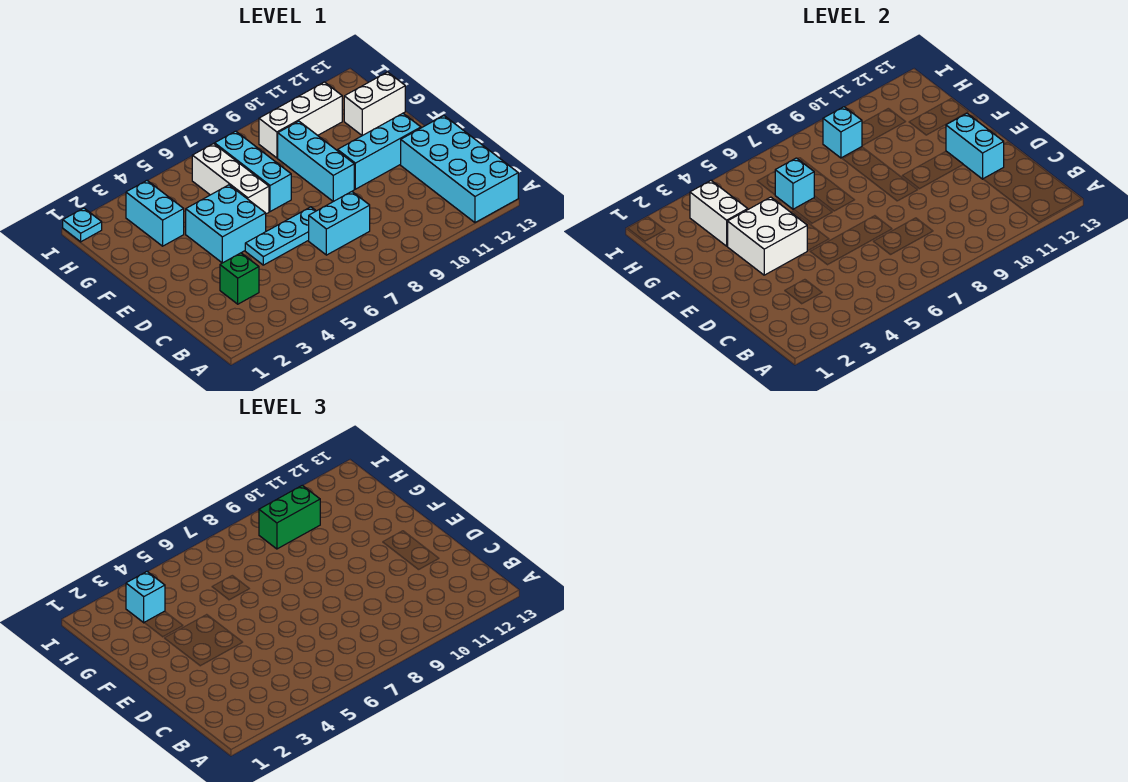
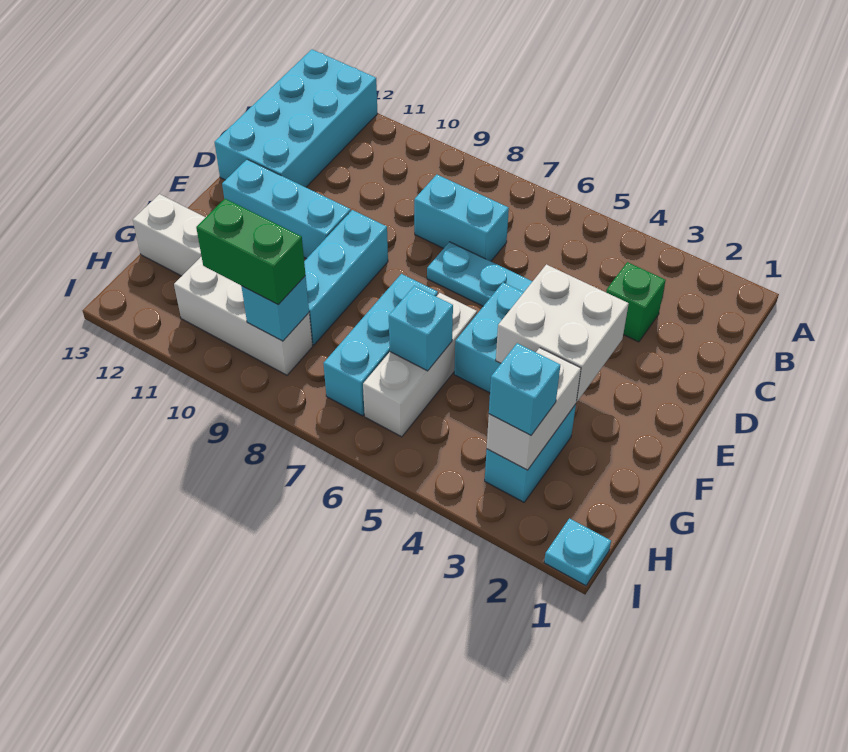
cyan 1x2 brick [946,113,1004,179] -> none

